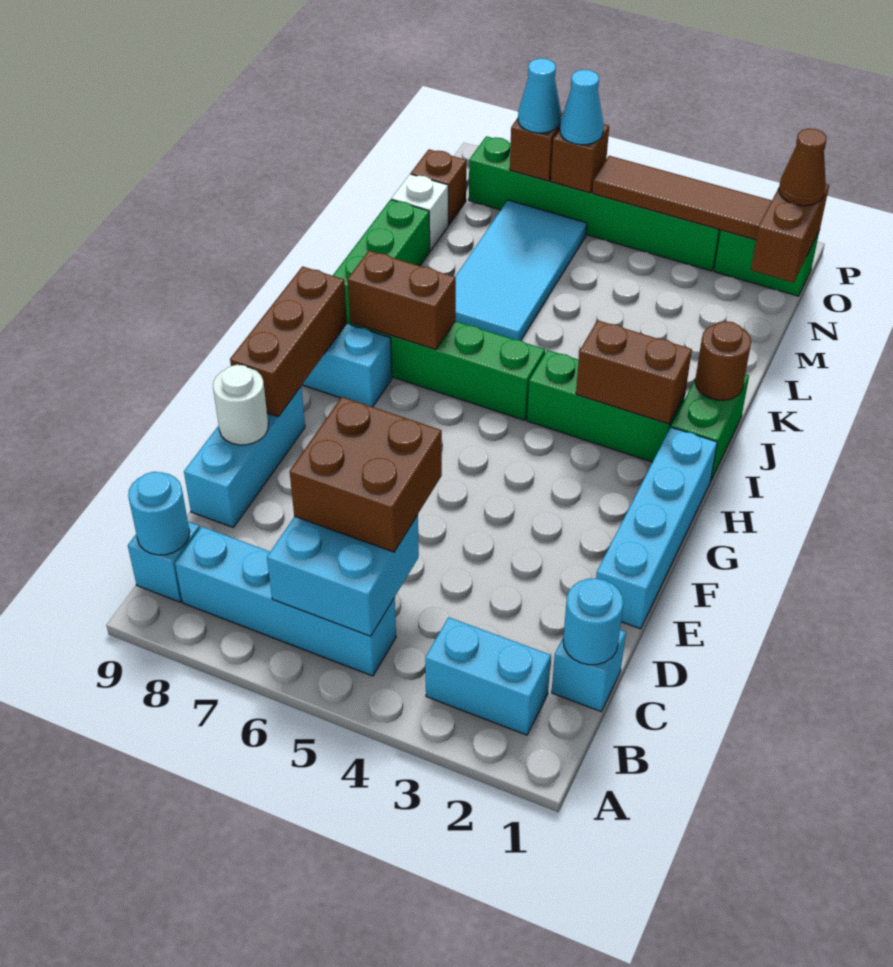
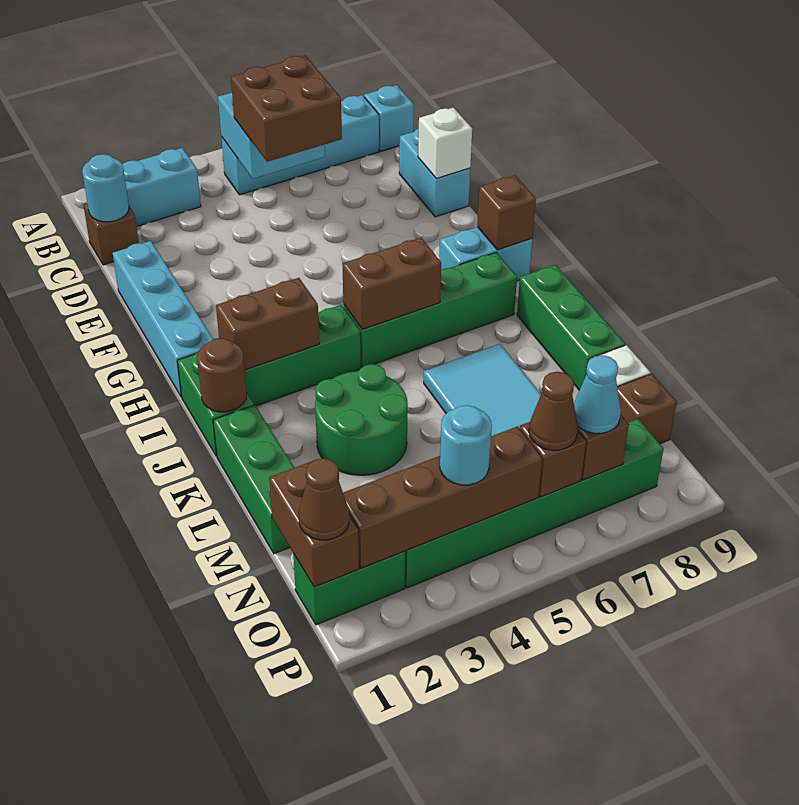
cyan 1x1 round brick [128,472,189,555] -> cyan 1x1 round brick moved to [440,405,492,485]
cyan 1x1 brick [552,630,626,711] -> brown 1x1 brick [83,203,139,265]
cyan 1x3 brick [184,387,305,528] -> cyan 1x2 brick [399,128,470,217]
white 1x1 round brick [213,365,268,445] -> white 1x1 brick [418,108,472,178]
brown 1x3 brick [230,266,347,417] -> brown 1x1 brick [477,175,536,250]
brown 1x2 brick [348,251,456,350] -> brown 1x2 brick moved to [342,238,441,329]
none -> green 1x3 brick [213,405,294,554]
none -> green 2x2 round brick [315,364,408,475]
brown 1x4 tile [592,156,772,240] -> brown 1x4 brick [343,426,542,568]
cyan 1x1 cone [560,70,604,145] -> brown 1x1 cone [529,372,578,450]

